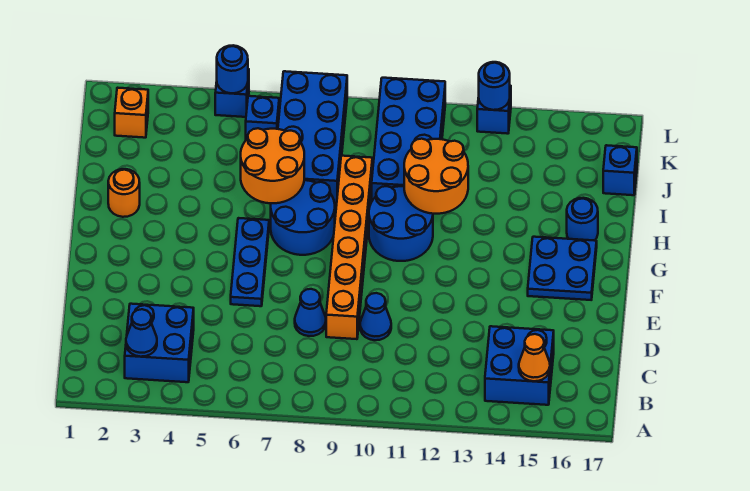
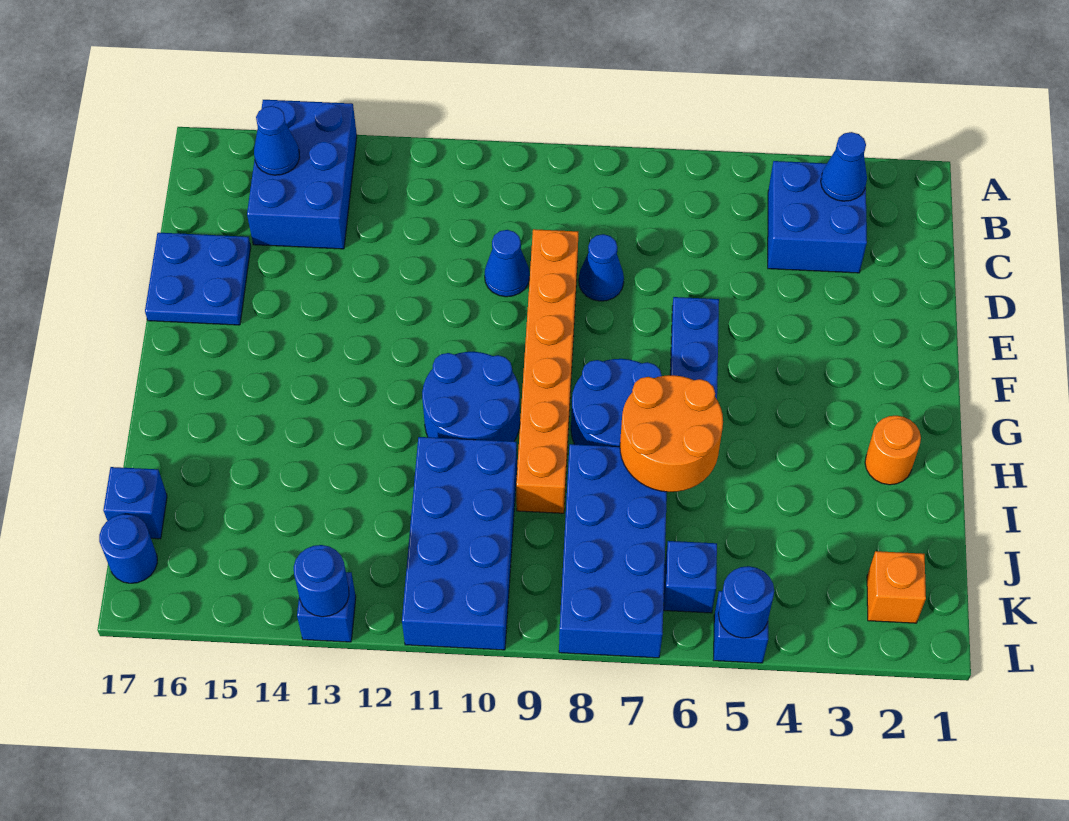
blue 2x2 brick [485,326,554,405] -> blue 2x3 brick [247,100,357,249]
orange 1x1 cone [519,334,550,381] -> blue 1x1 cone [254,106,300,175]
blue 2x2 plate [528,237,597,300] -> blue 2x2 plate moved to [145,233,251,325]
orange 2x2 round brick [404,139,468,214] -> none
blue 1x1 round brick [567,198,598,241] -> blue 1x1 round brick moved to [99,514,157,583]

